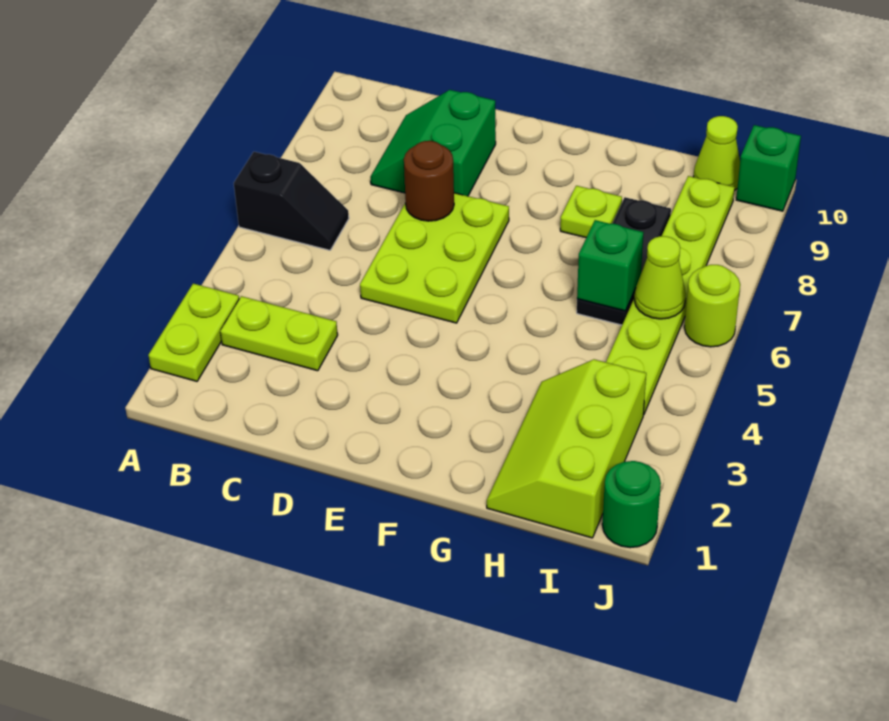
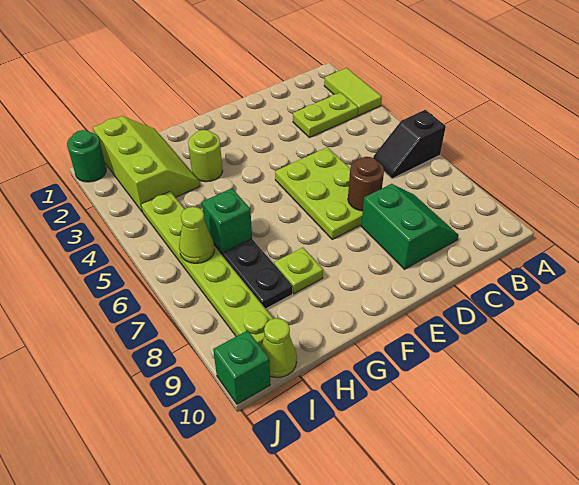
lime 1x2 plate [149,284,239,381] -> lime 1x2 tile [324,68,382,116]
lime 1x1 round brick [684,265,740,347] -> lime 1x1 round brick moved to [188,130,223,182]

